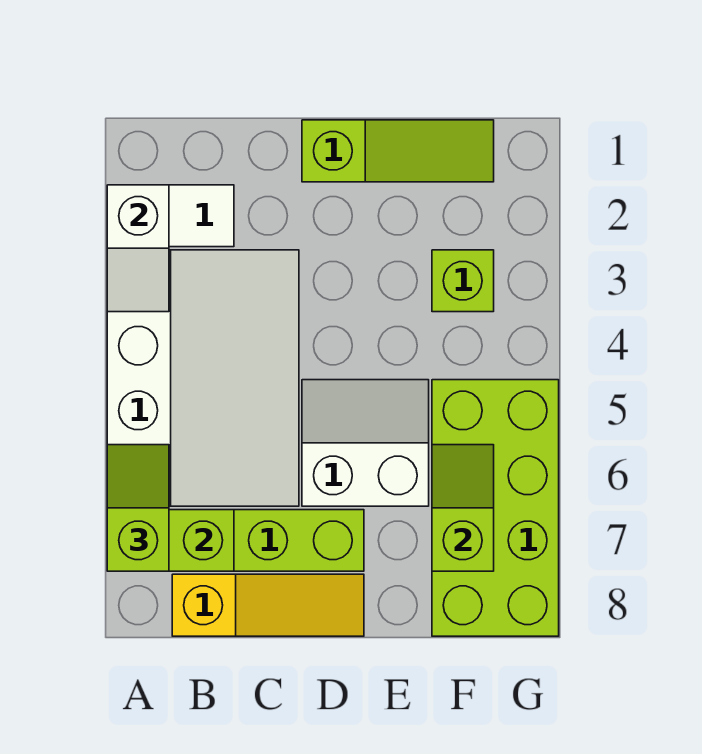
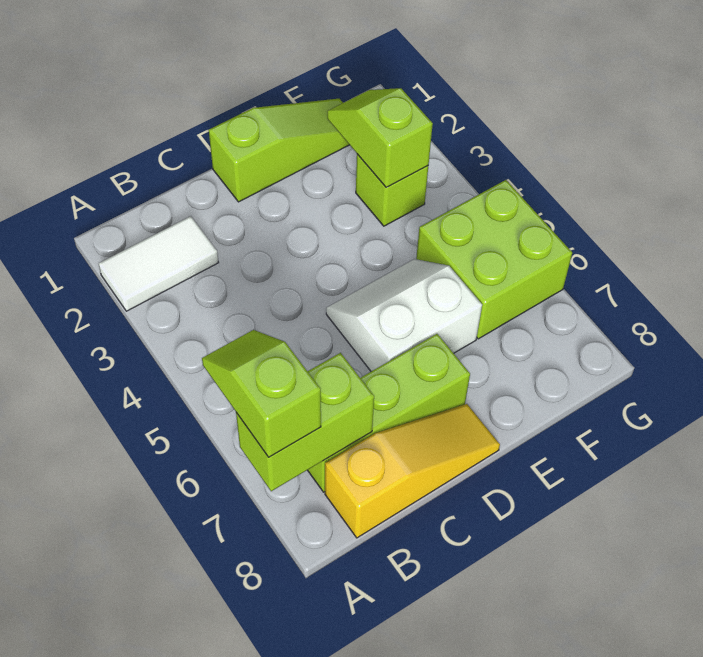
white 1x2 slope [107,185,169,312] -> none
white 3x4 slope [107,250,299,506] -> none
lime 2x4 brick [432,380,559,636] -> lime 2x2 brick [416,180,572,339]
lime 1x2 slope [432,445,494,571] -> lime 1x2 slope moved to [327,88,433,187]

